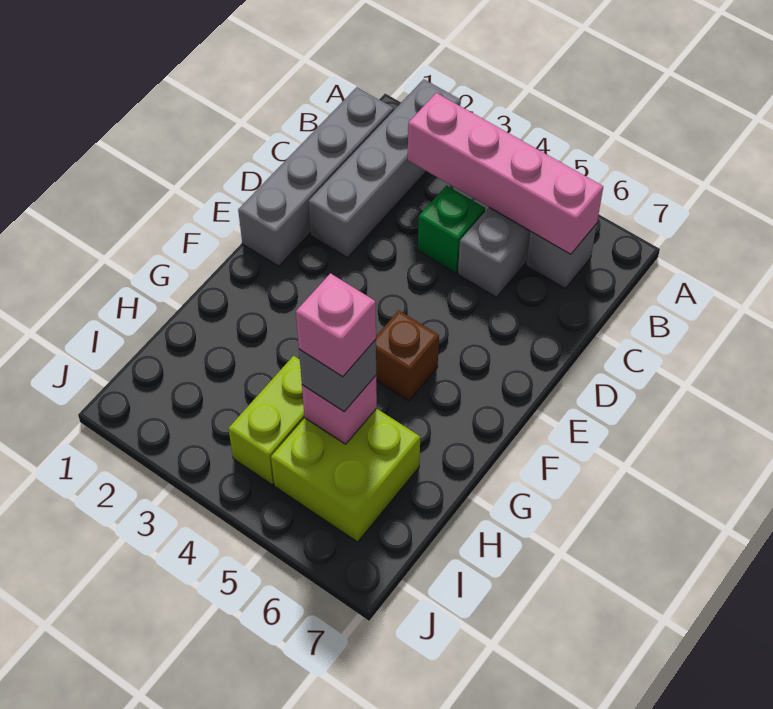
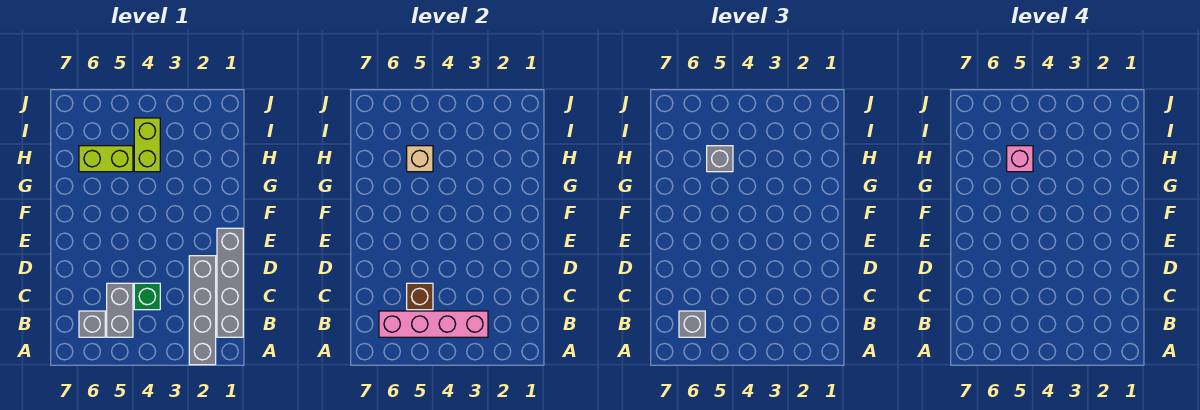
none -> grey 1x1 brick [679,311,705,337]
brown 1x1 brick [376,311,439,401] -> brown 1x1 brick moved to [407,283,433,310]
lime 2x2 brick [271,408,420,542] -> lime 1x2 brick [79,146,133,172]
pink 1x1 brick [302,376,377,444] -> tan 1x1 brick [407,146,433,172]

